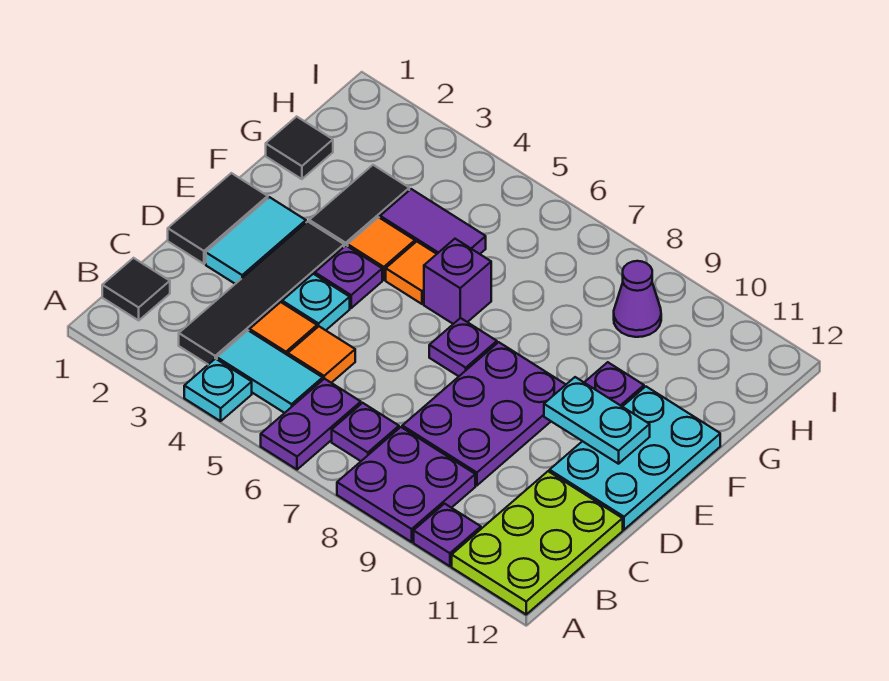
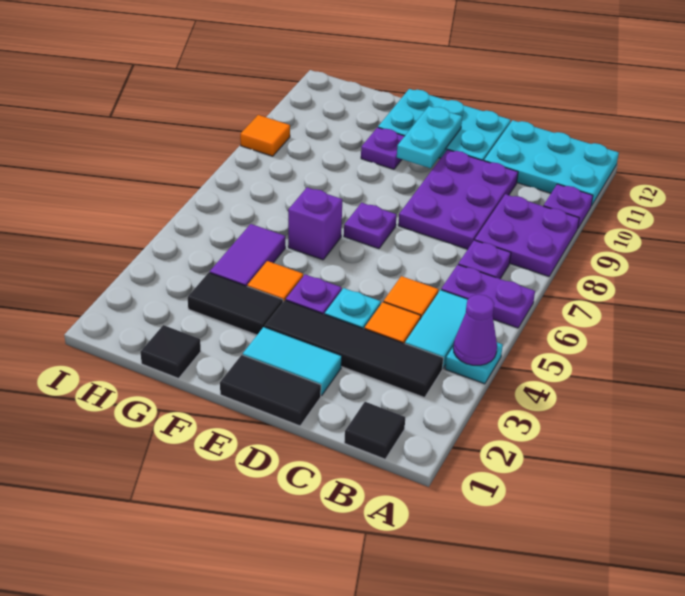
lime 2x3 plate [452,471,623,614] -> cyan 2x3 plate [484,120,619,206]
purple 2x3 plate [402,342,566,485] -> purple 2x3 plate turned to [398,150,518,249]
orange 1x1 tile [386,241,436,304] -> orange 1x1 tile moved to [240,115,290,156]
purple 1x1 cone [614,261,661,337] -> purple 1x1 cone moved to [453,294,497,365]

